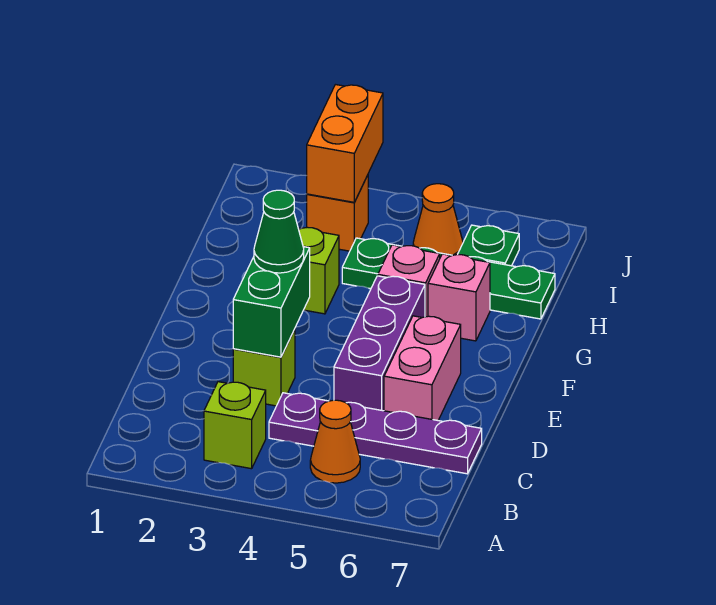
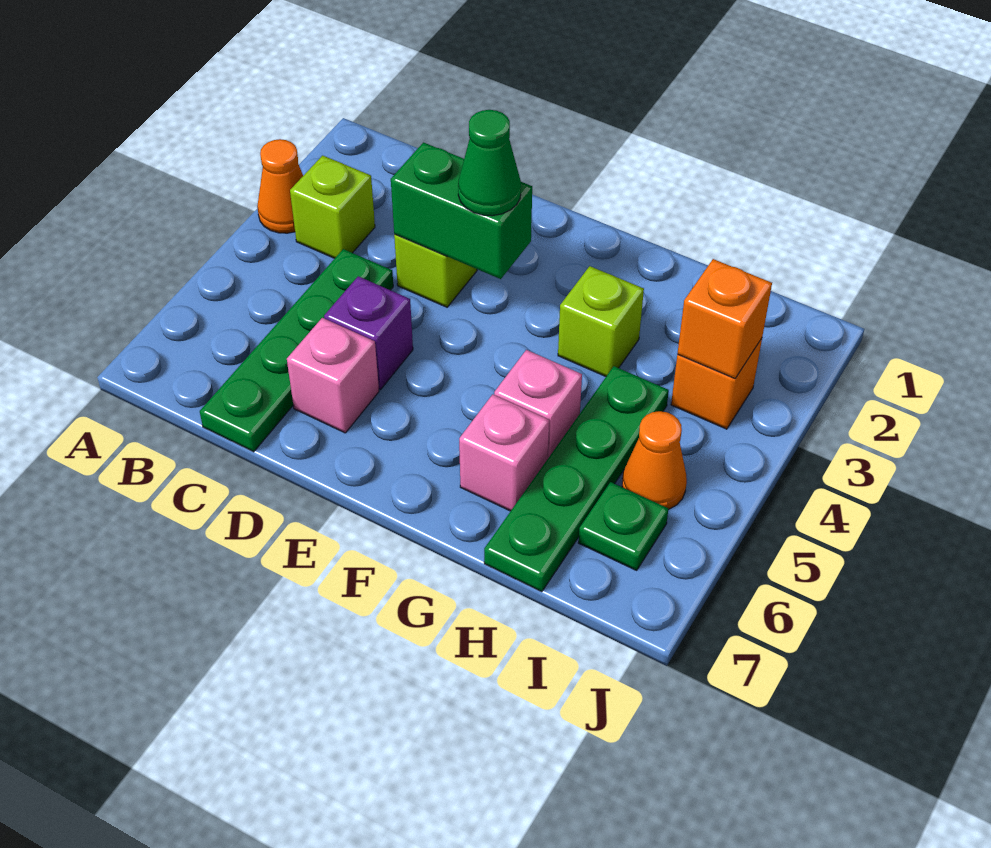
orange 1x1 cone [310,400,360,483] -> orange 1x1 cone moved to [257,139,303,233]
purple 1x4 plate [269,393,482,474] -> green 1x4 plate [200,249,393,452]
purple 1x3 brick [334,276,425,411] -> purple 1x1 brick [324,276,413,389]
pink 1x2 brick [384,316,461,420] -> pink 1x1 brick [287,318,379,433]
orange 1x2 brick [307,85,383,202] -> orange 1x1 brick [677,259,772,378]

